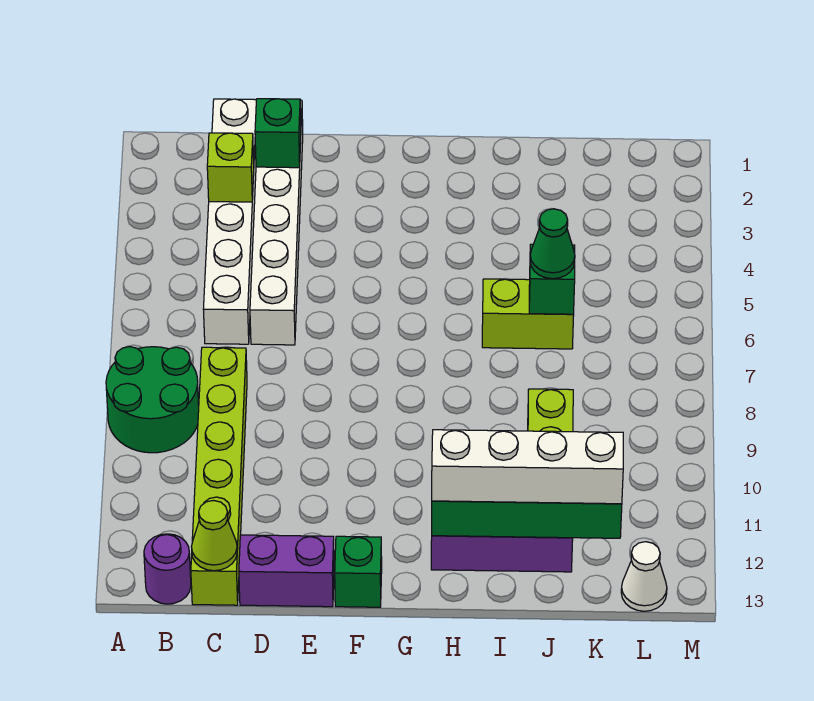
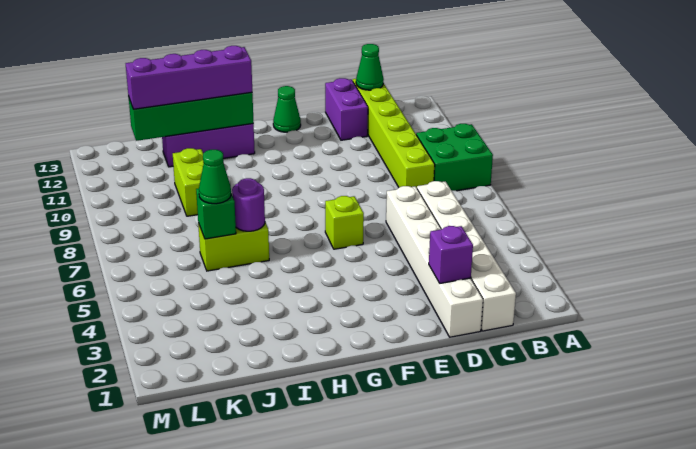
green 2x2 round brick [106,347,199,453] -> green 2x2 brick [416,124,493,191]
purple 1x1 round brick [144,534,191,604] -> purple 1x1 round brick moved to [232,178,265,231]
lime 1x1 brick [207,133,254,202] -> lime 1x1 brick moved to [325,196,364,249]
lime 1x1 cone [192,501,237,571] -> green 1x1 cone [356,44,384,90]
green 1x1 brick [255,99,301,168] -> purple 1x1 brick [429,226,473,283]
purple 1x2 brick [239,535,334,607] -> purple 1x2 brick turned to [325,78,368,140]
green 1x1 brick [335,536,382,607] -> green 1x1 cone [273,86,301,132]
white 1x4 brick [432,430,623,504] -> purple 1x4 brick [126,46,252,109]
white 1x1 cone [621,542,667,611] -> none

